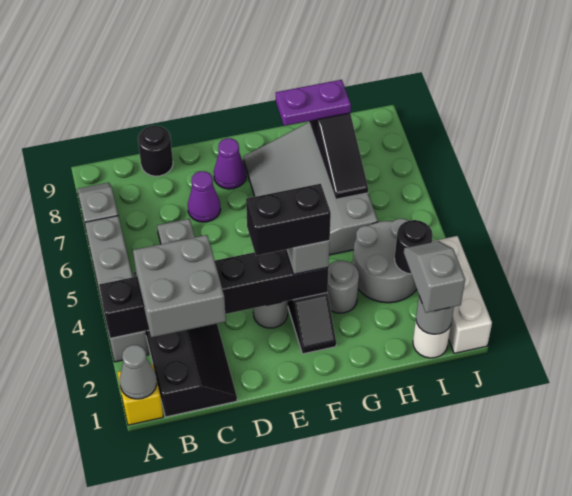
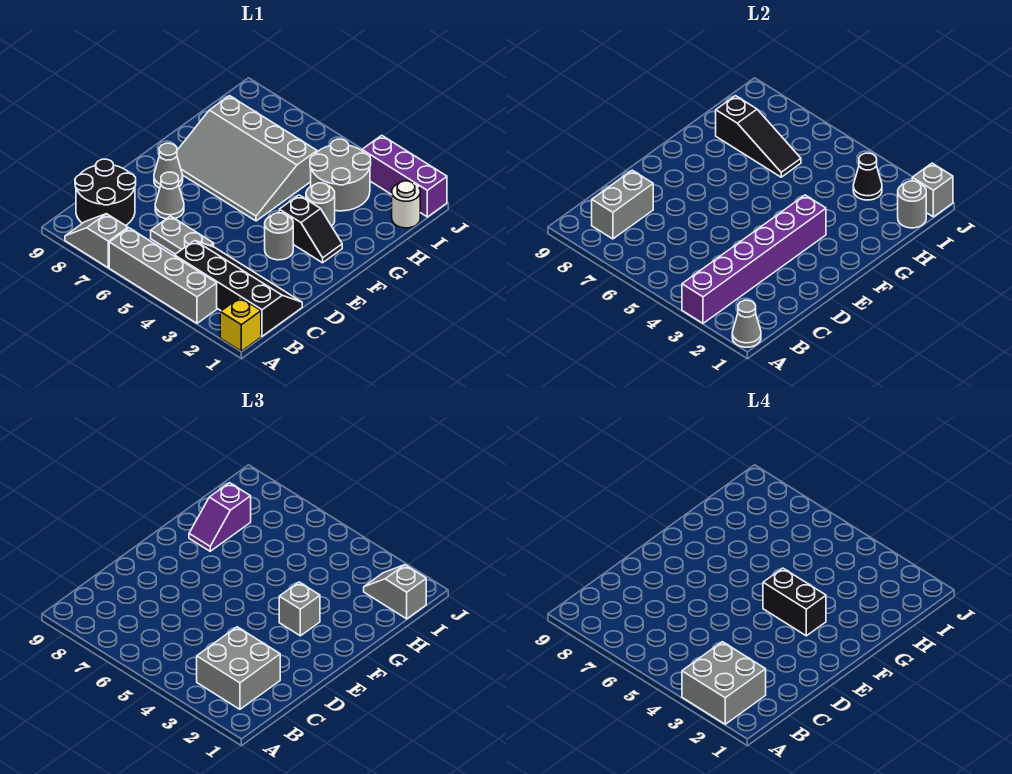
none -> grey 2x2 brick [682,642,766,724]
black 1x6 brick [99,250,329,338] -> purple 1x6 brick [682,195,826,323]
none -> grey 1x2 brick [592,170,653,239]
black 1x1 round brick [138,126,173,176] -> black 2x2 round brick [75,159,136,226]
purple 1x1 cone [188,171,221,222] -> grey 1x1 cone [155,172,184,219]
black 1x2 brick [246,184,331,255] -> black 1x2 brick turned to [763,568,826,636]
purple 1x1 cone [214,138,246,189] -> grey 1x1 cone [154,143,183,188]
purple 1x2 plate [276,80,351,126] -> purple 1x2 slope [189,483,251,551]
black 1x1 round brick [395,220,433,274] -> black 1x1 cone [853,153,882,200]
white 1x3 brick [432,236,492,353] -> purple 1x3 brick [362,135,447,217]
none -> grey 1x1 brick [912,163,953,217]

